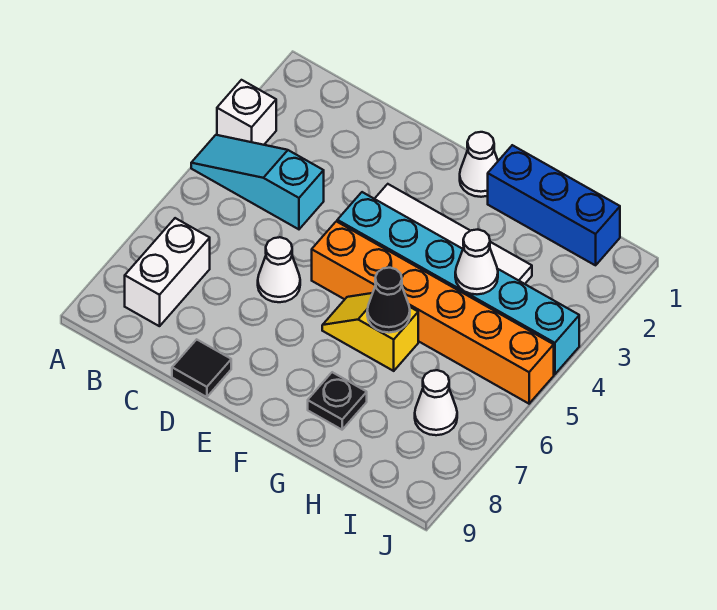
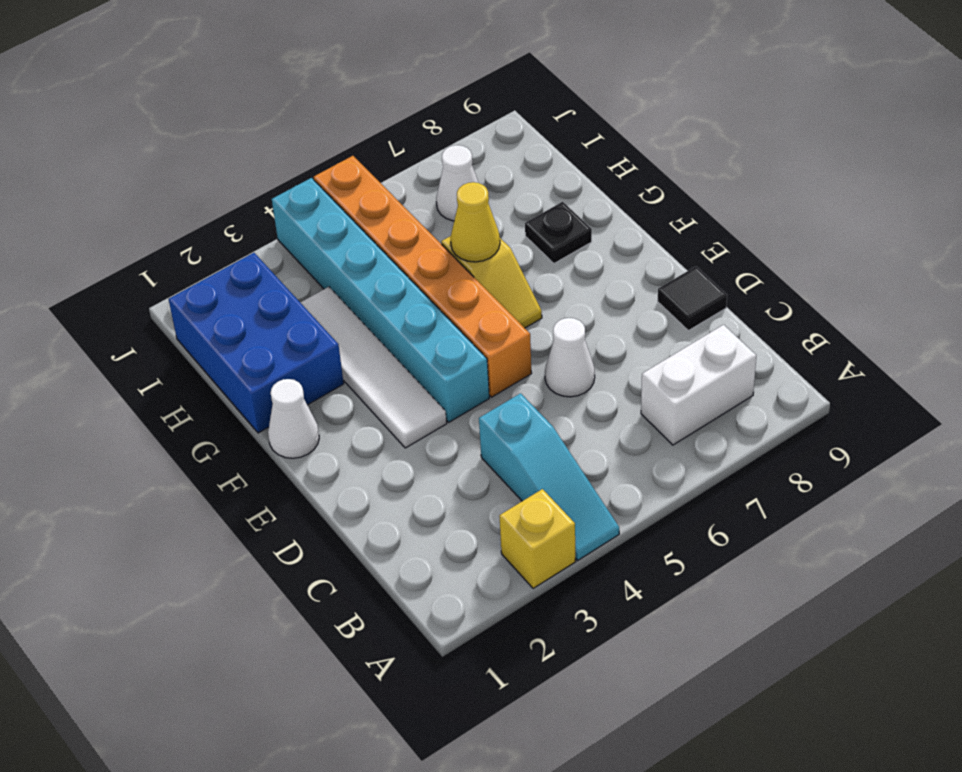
white 1x1 brick [217,80,276,145] -> yellow 1x1 brick [500,489,575,588]
blue 1x3 brick [488,145,620,265] -> blue 2x3 brick [169,253,344,433]
black 1x1 cone [367,268,410,333] -> yellow 1x1 cone [450,182,500,262]
white 1x1 cone [455,230,498,294] -> none

